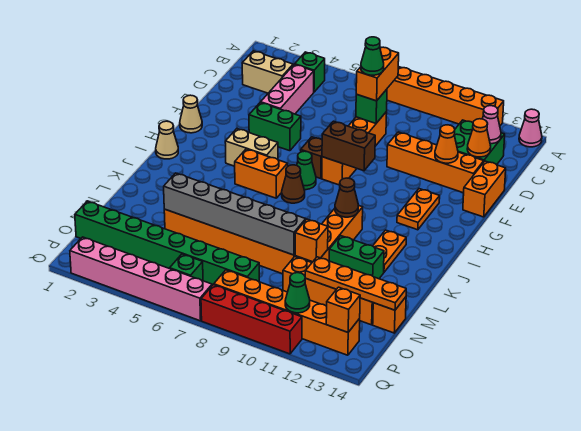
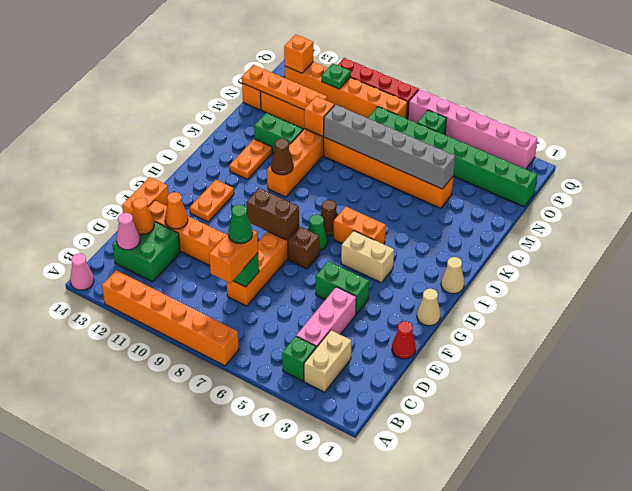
tan 1x2 brick [242,51,293,93] -> tan 1x2 brick turned to [304,330,351,392]
none -> red 1x1 cone [392,321,416,359]
green 1x1 cone [285,273,310,313] -> green 1x1 plate [322,64,351,89]

